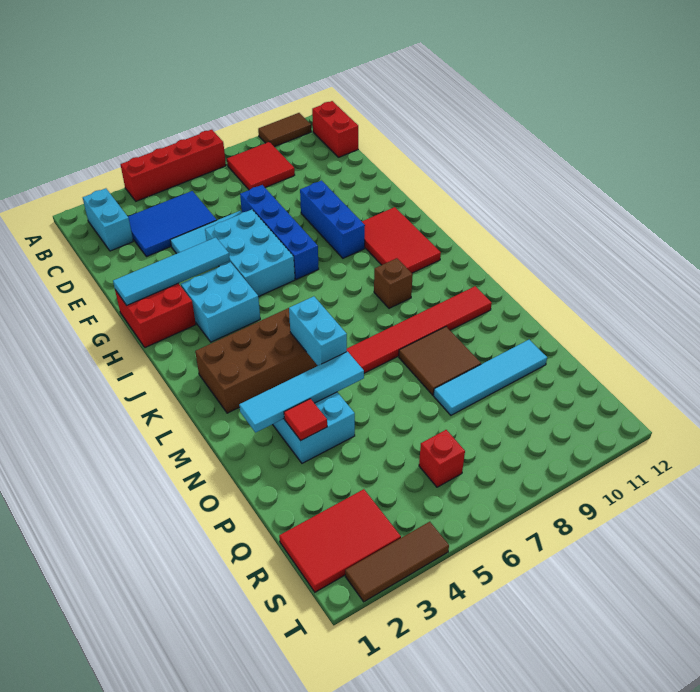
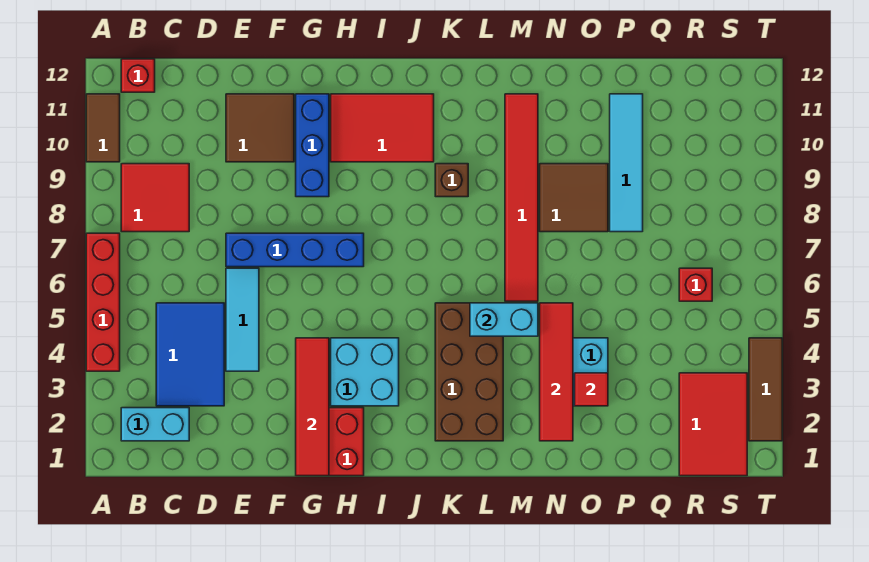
red 1x2 brick [312,101,358,157] -> red 1x1 brick [121,59,155,92]
none -> brown 2x2 tile [226,94,294,162]
cyan 2x3 brick [205,210,295,297] -> none
blue 1x3 brick [300,181,365,258] -> blue 1x3 brick turned to [296,94,329,197]
cyan 1x4 tile [113,237,230,305] -> red 1x4 tile [296,338,329,476]
cyan 1x4 tile [239,352,364,433] -> red 1x4 tile [540,303,573,441]

